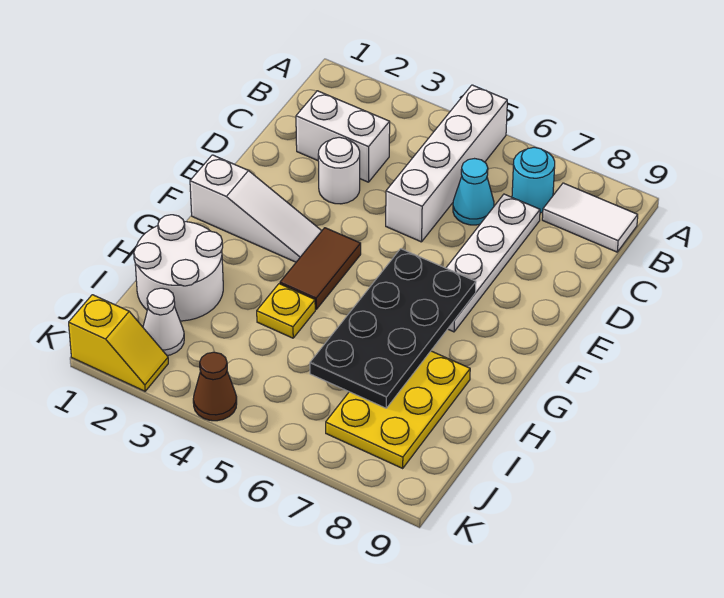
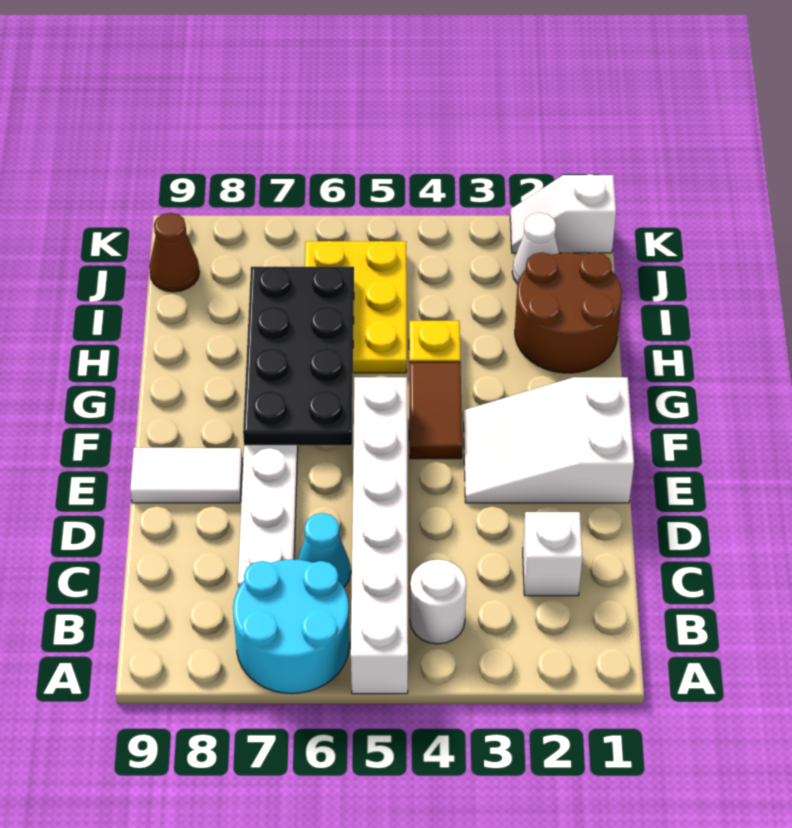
white 1x4 brick [386,85,507,242] -> white 1x6 brick [351,377,408,694]
cyan 1x1 round brick [512,147,555,213] -> cyan 2x2 round brick [233,559,350,694]
white 1x2 tile [542,183,638,252] -> white 1x2 tile moved to [130,448,242,503]
white 1x2 brick [296,91,390,182] -> white 1x1 brick [523,512,582,596]
white 1x1 round brick [318,137,360,204] -> white 1x1 round brick moved to [410,559,466,644]
white 1x3 slope [190,155,321,262] -> white 2x3 slope [464,377,634,503]
white 2x2 round brick [134,215,223,321] -> brown 2x2 round brick [515,252,622,373]
yellow 2x3 plate [326,351,470,468] -> yellow 2x3 plate moved to [305,241,407,373]
yellow 1x2 slope [69,295,168,391] -> white 1x2 slope [510,174,616,253]
brown 1x1 cone [193,352,237,421] -> brown 1x1 cone moved to [149,213,199,292]

